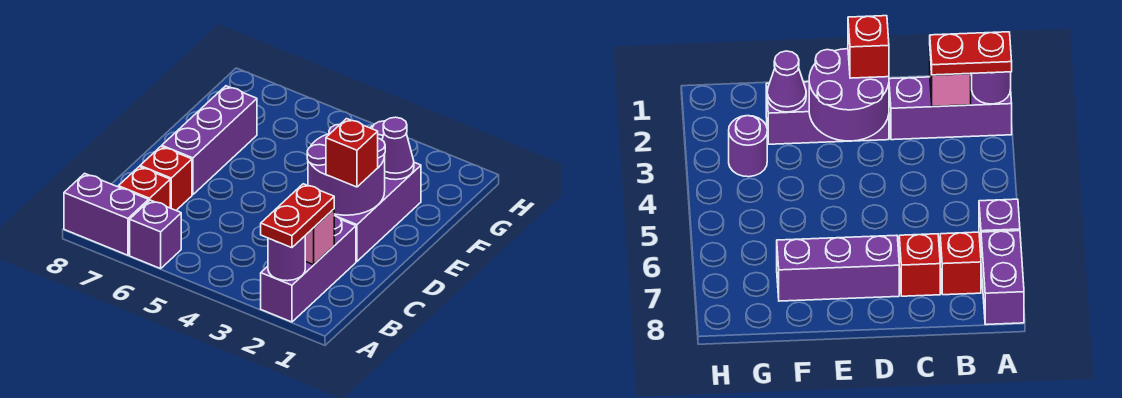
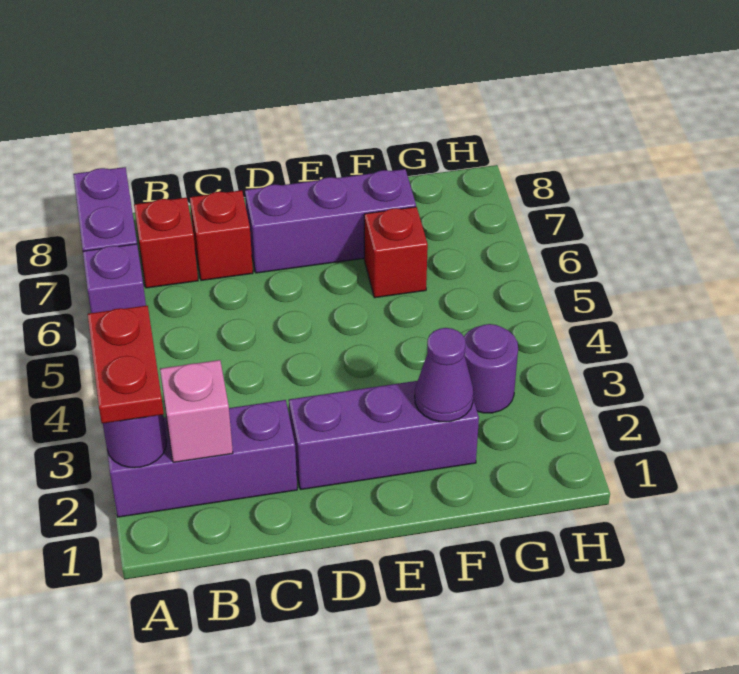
red 1x2 plate [261,184,334,248] -> red 1x2 plate turned to [88,306,164,424]
purple 2x2 round brick [307,124,385,215] -> none
red 1x1 brick [326,119,378,187] -> red 1x1 brick moved to [364,207,428,298]

